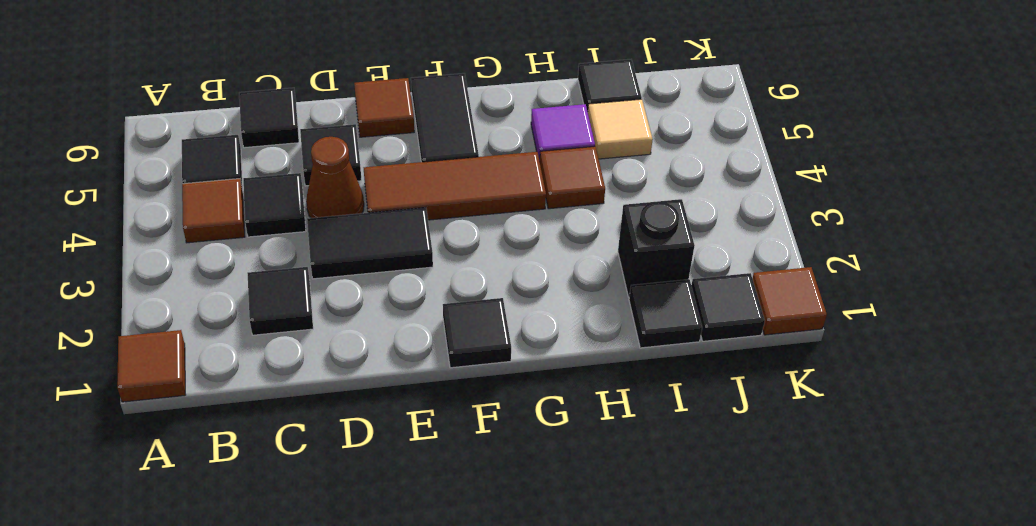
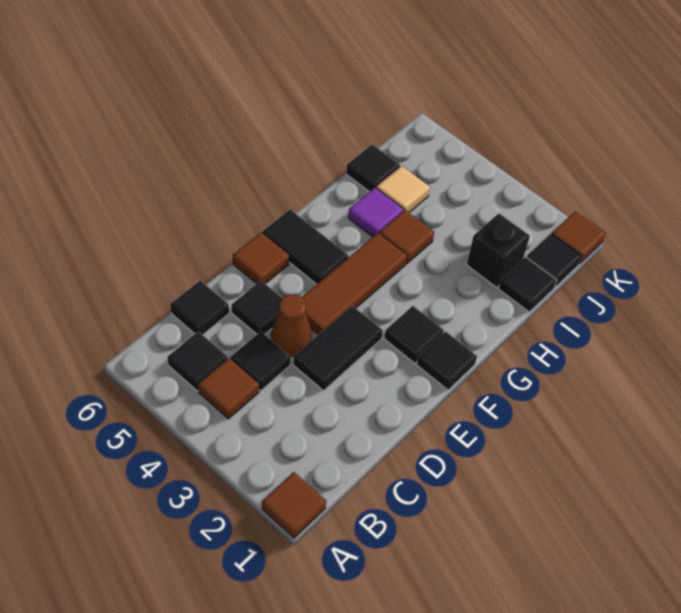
black 1x1 tile [247,267,313,335] -> black 1x1 tile moved to [384,306,444,363]

